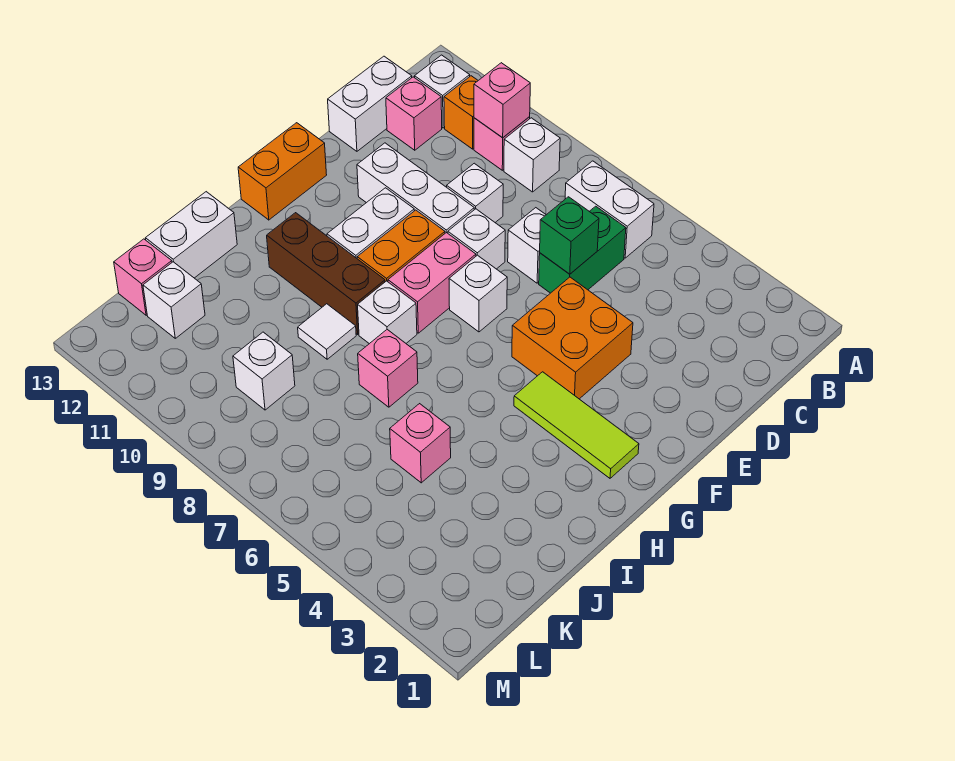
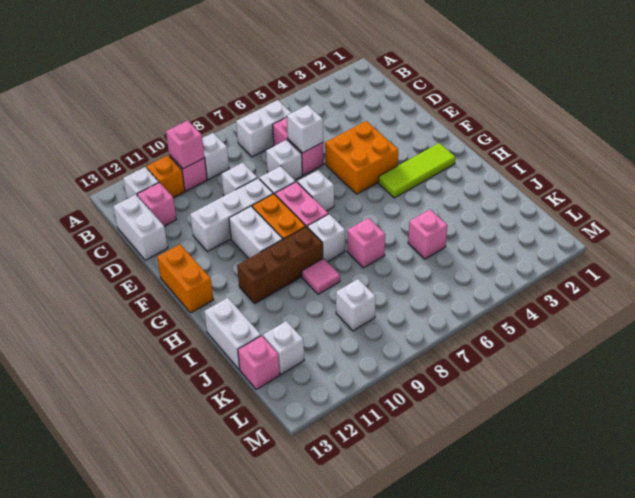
green 1x2 brick [539,206,626,293] -> pink 1x2 brick [273,117,324,175]
green 1x1 brick [540,197,599,274] -> white 1x1 brick [287,105,323,153]
white 1x1 tile [298,304,356,359] -> pink 1x1 tile [302,259,340,294]

